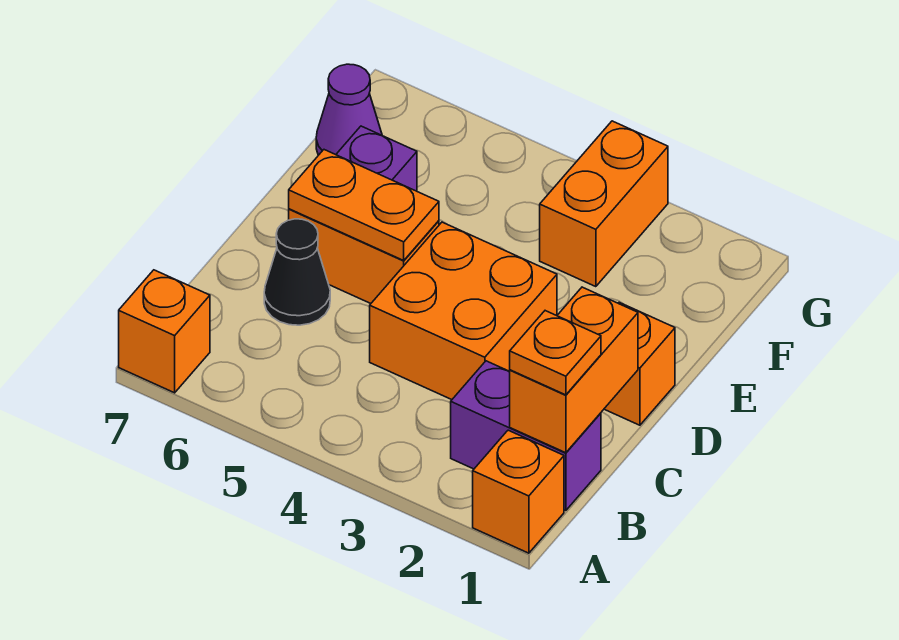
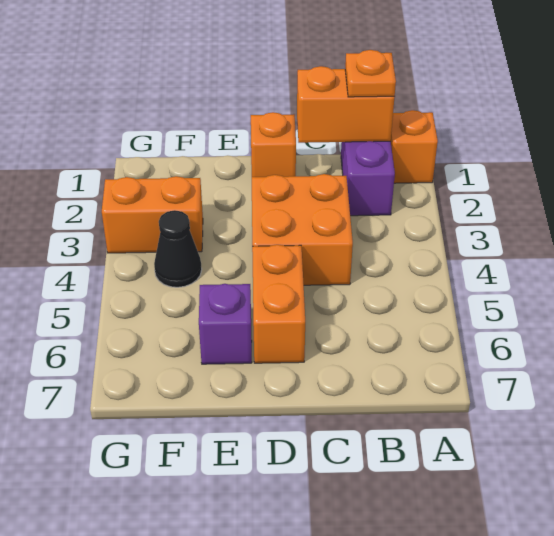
orange 1x1 brick [119,270,210,393] -> none
black 1x1 cone [264,219,330,325] -> black 1x1 cone moved to [154,210,202,287]
orange 1x2 plate [289,150,439,260] -> none
purple 1x1 cone [316,64,382,155] -> none

